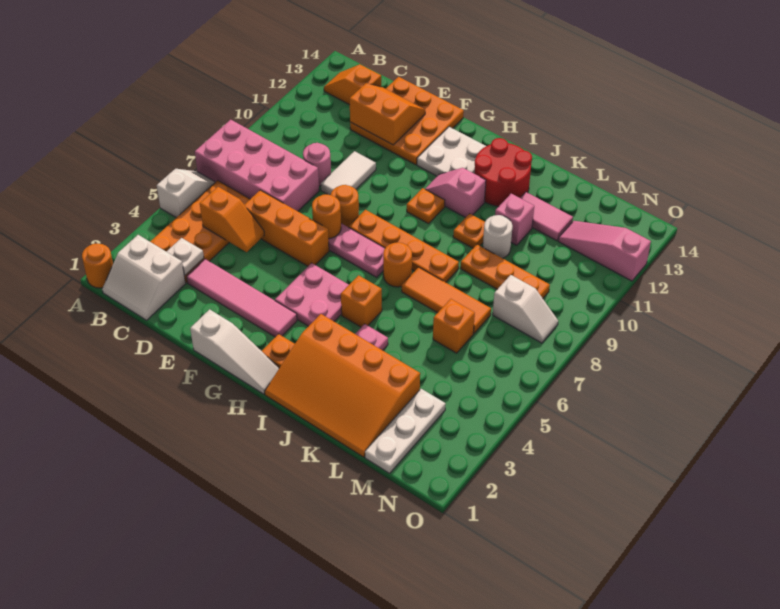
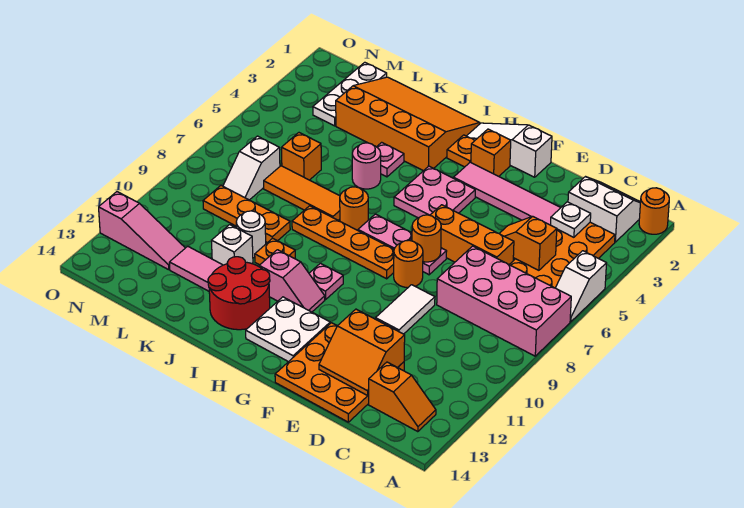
pink 1x1 round brick [303,143,331,186] -> pink 1x1 round brick moved to [352,143,381,189]
orange 1x1 plate [407,188,445,224] -> pink 1x1 plate [309,263,343,300]
orange 1x1 brick [341,275,382,327] -> orange 1x1 brick moved to [471,129,511,176]
pink 1x1 brick [495,194,534,245] -> white 1x1 brick [211,225,253,265]
white 1x2 slope [493,275,558,343] -> white 1x2 slope turned to [223,136,280,200]

